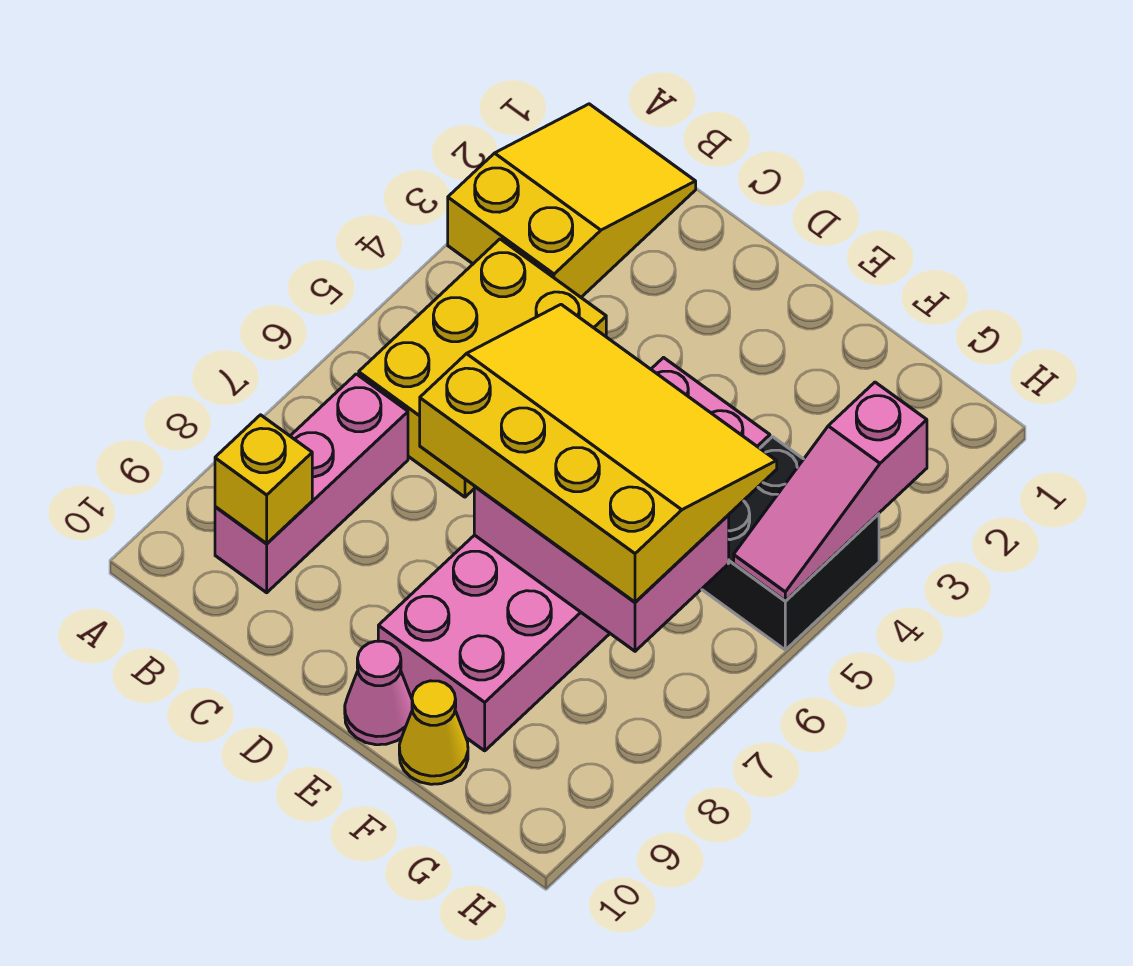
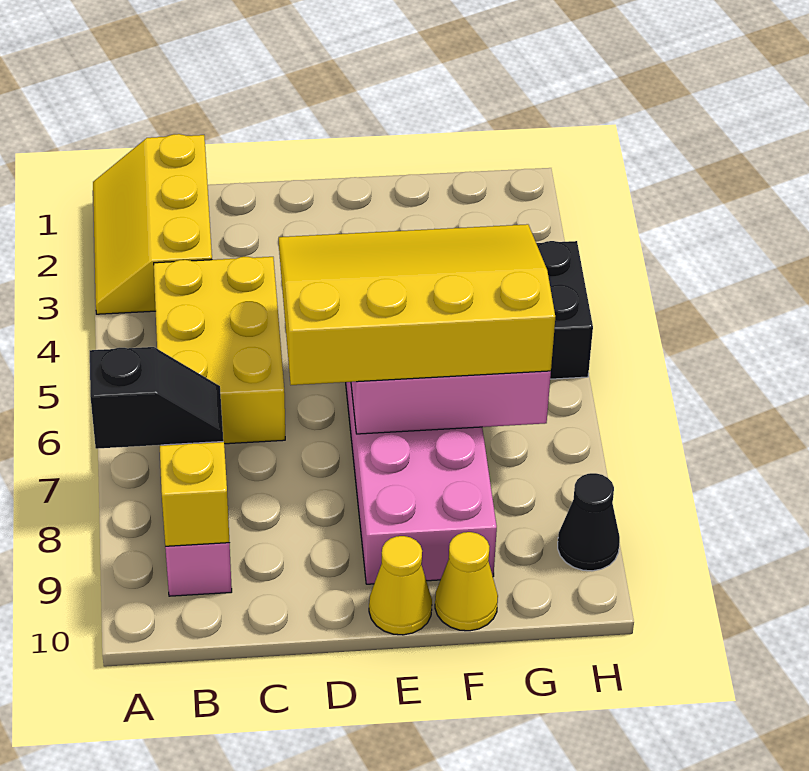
yellow 2x3 slope [448,104,696,297] -> yellow 2x3 slope turned to [93,134,212,314]
none -> black 1x2 slope [90,347,223,449]
pink 1x1 cone [345,641,412,745] -> yellow 1x1 cone [369,536,432,635]
pink 1x3 slope [734,382,927,601] -> none
none -> black 1x1 cone [558,473,620,571]

